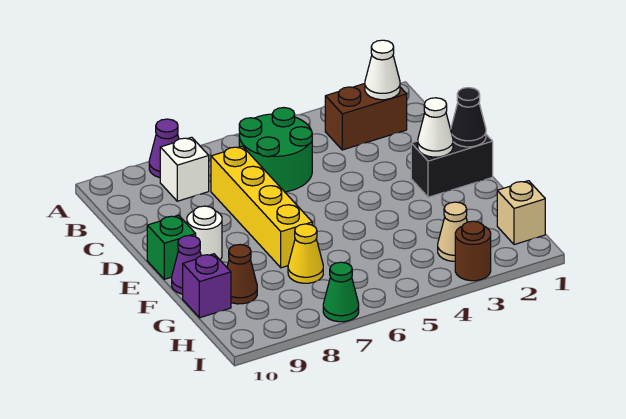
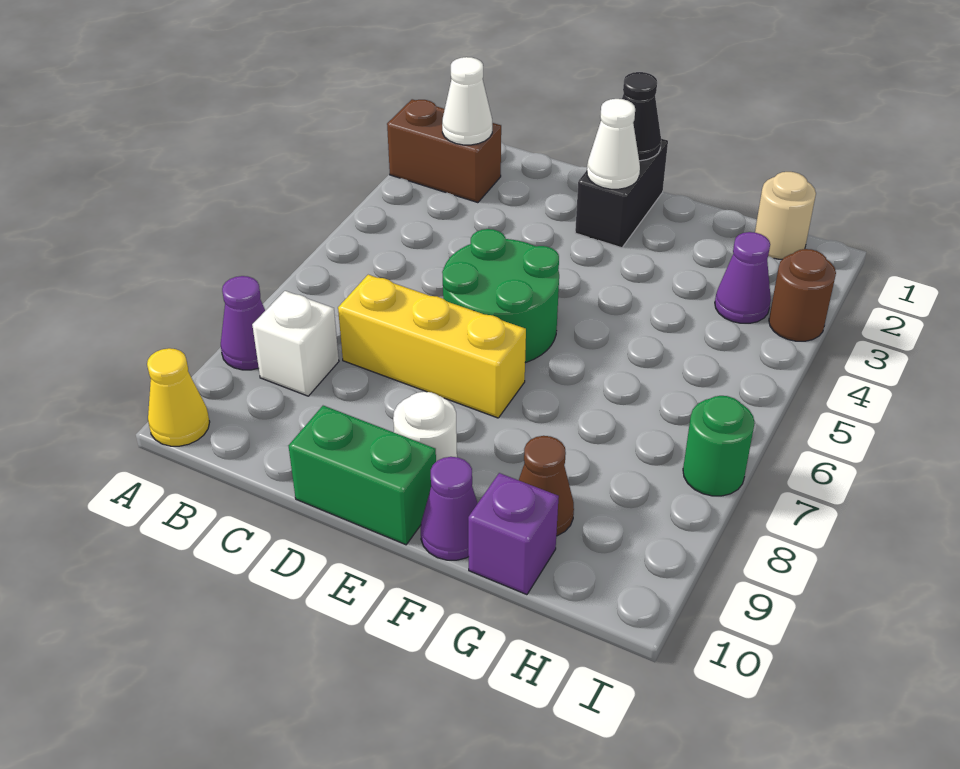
brown 1x2 brick [325,84,407,150] -> brown 1x2 brick turned to [387,99,501,203]
green 2x2 round brick [239,108,312,192] -> green 2x2 round brick moved to [442,229,559,363]
yellow 1x4 brick [211,146,312,268] -> yellow 1x3 brick [338,275,526,418]
green 1x1 brick [147,215,196,279] -> green 1x2 brick [289,406,436,545]
yellow 1x1 cone [288,224,323,283] -> yellow 1x1 cone moved to [147,348,210,446]
tan 1x1 brick [497,181,545,245] -> tan 1x1 round brick [755,172,816,259]
tan 1x1 cone [438,202,467,261] -> purple 1x1 cone [715,232,771,323]
green 1x1 cone [323,262,359,322] -> green 1x1 round brick [683,396,755,496]

